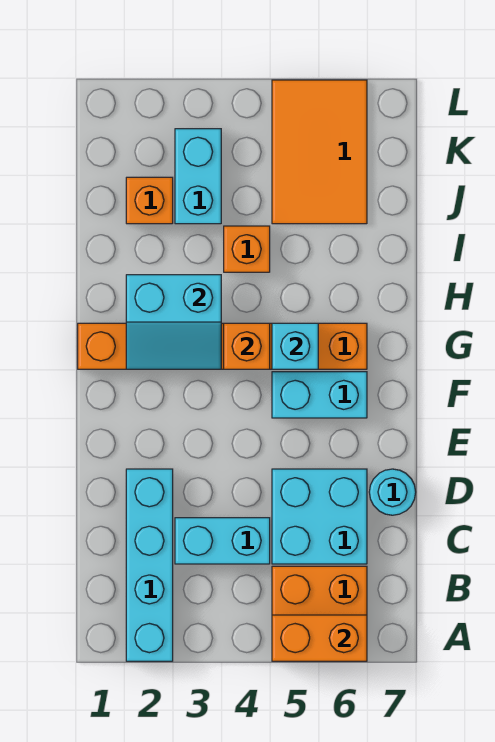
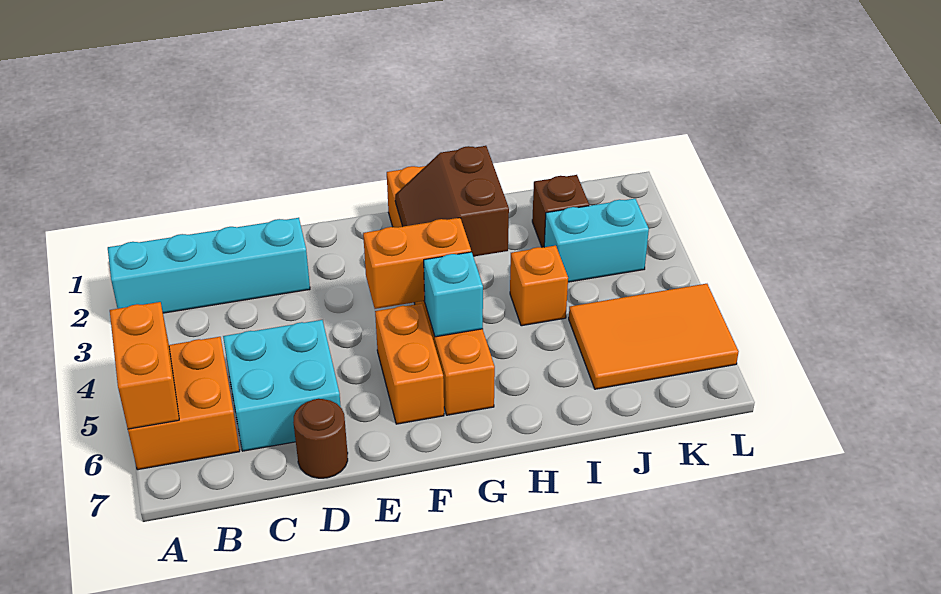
cyan 1x2 brick [175,518,270,564] -> none
cyan 1x1 round brick [369,469,416,515] -> brown 1x1 round brick [293,399,348,478]
cyan 1x2 brick [272,372,367,418] -> orange 1x2 brick [375,303,444,424]
cyan 2x2 slope [126,275,221,369] -> brown 2x2 slope [395,146,509,257]
orange 1x1 brick [224,323,270,369] -> orange 1x2 brick [363,218,471,309]
orange 1x1 brick [126,177,173,224] -> brown 1x1 brick [532,175,589,248]

